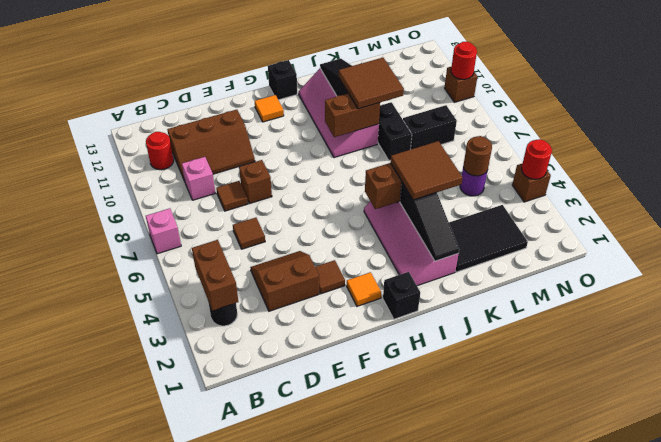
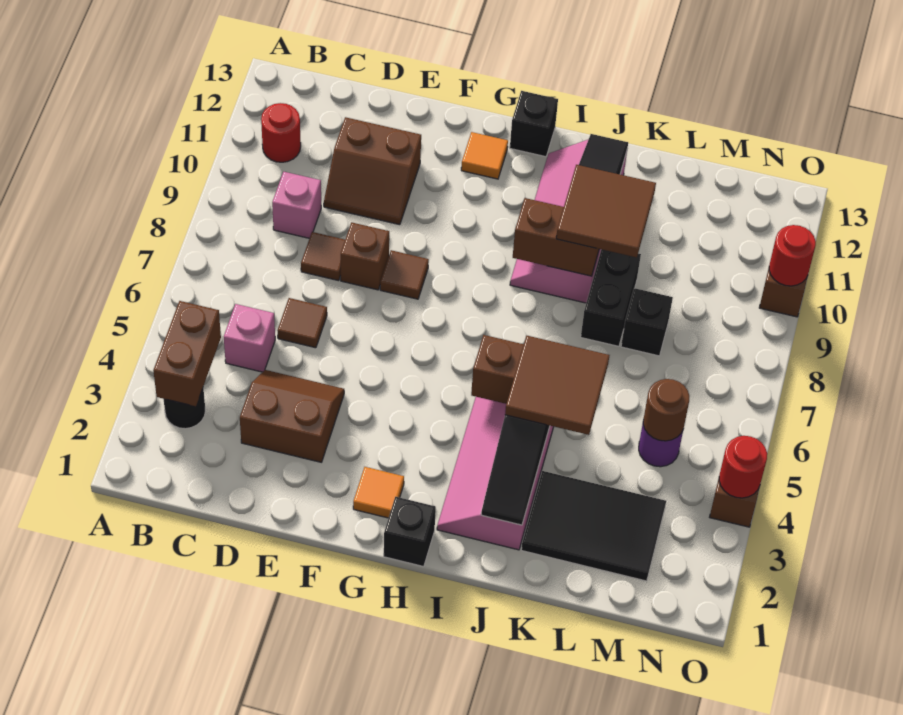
pink 1x1 brick [146,208,181,254] -> pink 1x1 brick moved to [224,304,275,372]
brown 2x3 slope [167,110,255,181] -> brown 2x2 slope [324,117,421,225]
brown 1x1 tile [315,260,345,294] -> brown 1x1 tile moved to [380,250,429,299]
black 1x2 brick [403,105,457,149] -> black 1x1 brick [621,288,673,356]

